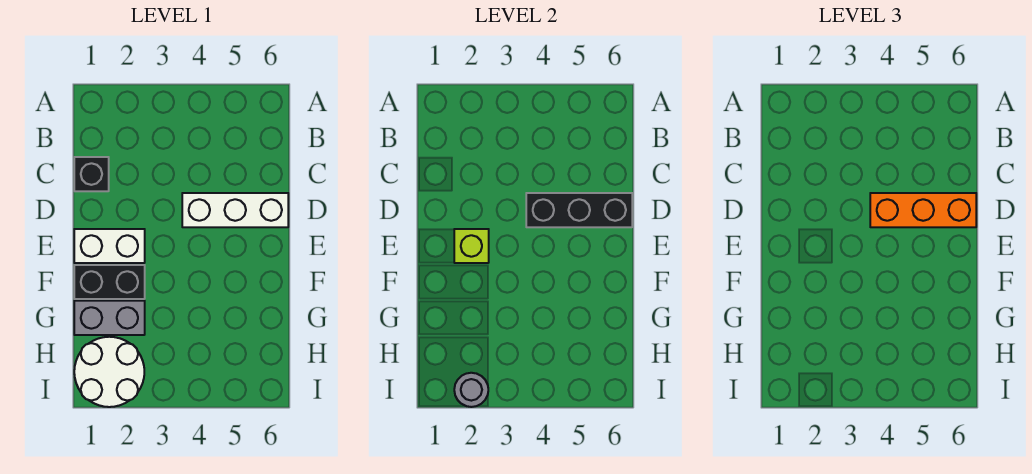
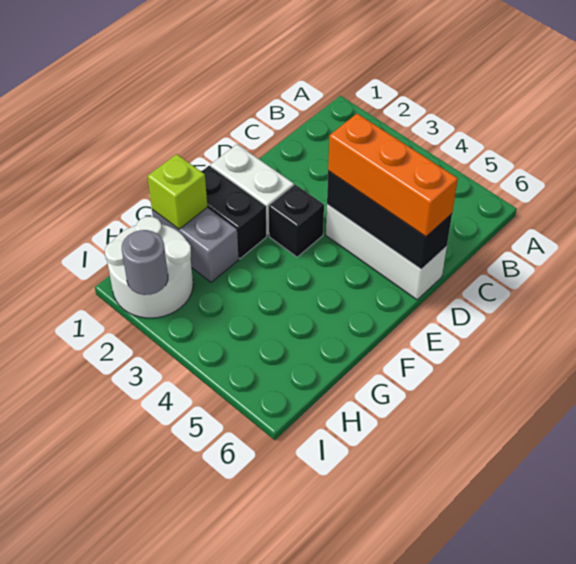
black 1x1 brick [74,157,109,191] -> black 1x1 brick moved to [269,185,324,257]
lime 1x1 brick [454,229,489,263] -> lime 1x1 brick moved to [147,154,207,229]

